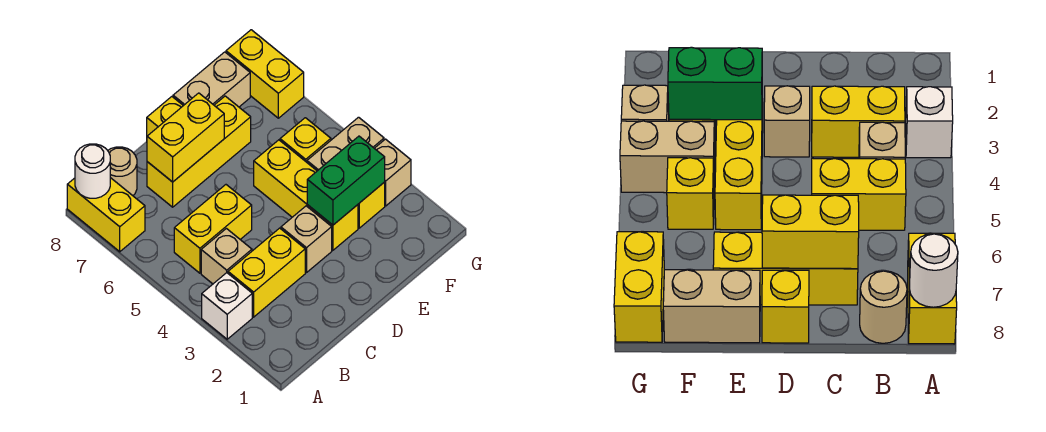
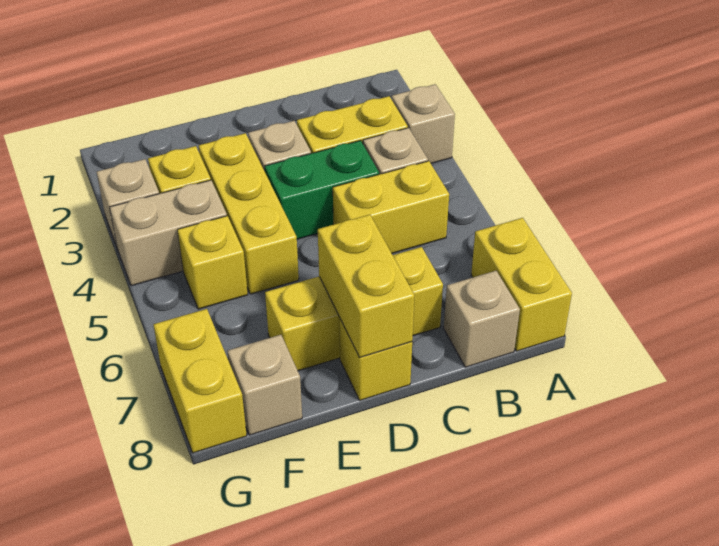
white 1x1 brick [202,273,252,339] -> tan 1x1 brick [392,84,455,163]
white 1x1 round brick [75,144,110,198] -> none
tan 1x1 round brick [108,147,137,196] -> tan 1x1 brick [444,271,520,367]
yellow 1x2 brick [147,93,224,182] -> yellow 1x2 brick turned to [318,215,415,357]
green 1x2 brick [307,136,385,225] -> green 1x2 brick moved to [265,140,379,239]
tan 1x2 brick [173,52,250,107] -> tan 1x1 brick [227,335,302,435]

